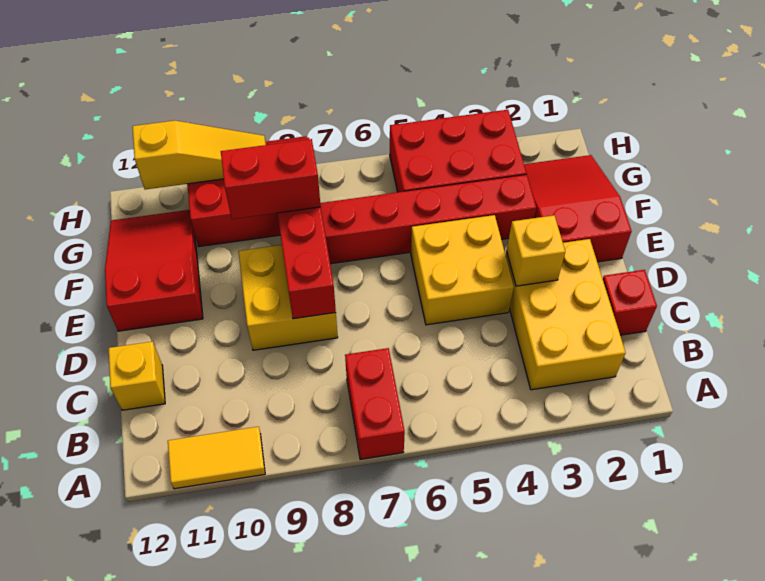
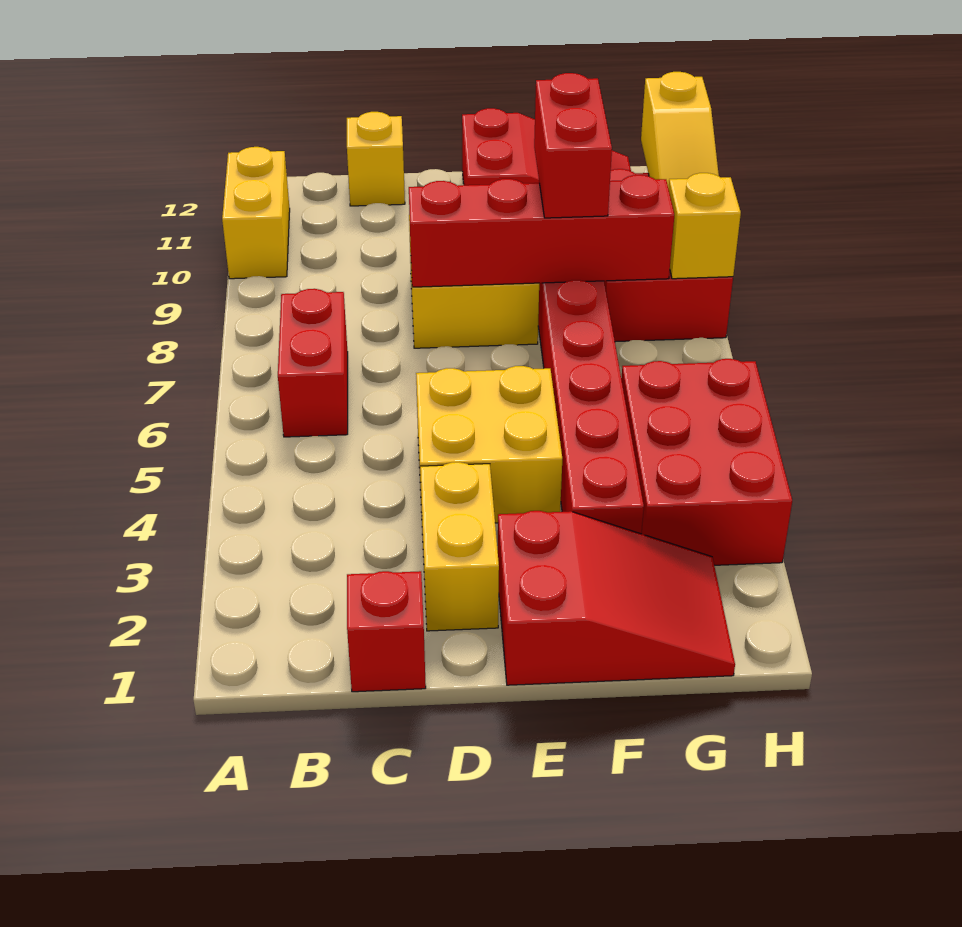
red 1x2 brick [345,348,405,459] -> red 1x2 brick turned to [278,289,348,437]
yellow 1x2 tile [168,427,265,489] -> yellow 1x2 brick [222,147,290,279]
yellow 2x3 brick [506,239,626,390] -> yellow 1x2 brick [420,462,499,631]
yellow 1x1 brick [507,215,565,286] -> yellow 1x1 brick moved to [668,173,741,279]

